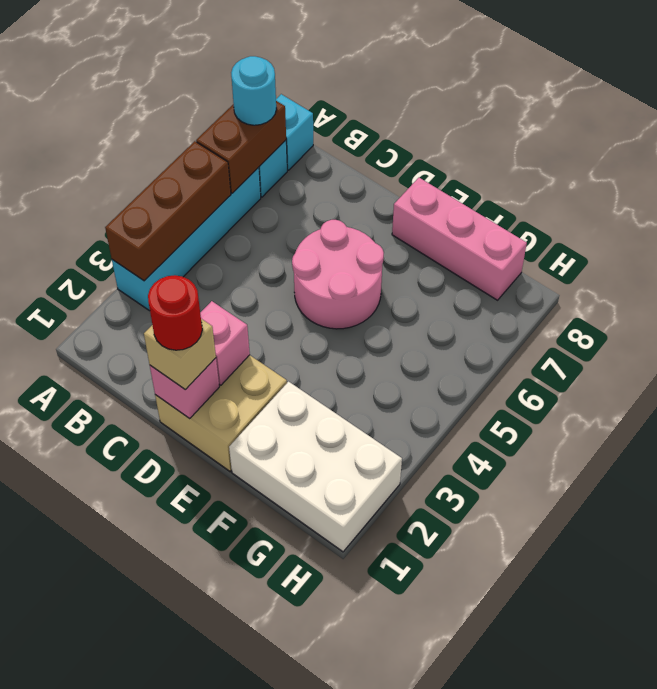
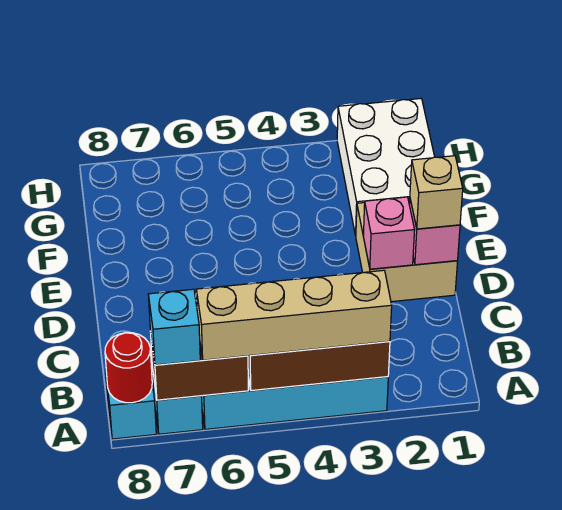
none -> tan 1x4 brick [196,270,392,360]
cyan 1x1 round brick [231,56,276,125] -> cyan 1x1 brick [148,289,200,365]
red 1x1 round brick [148,275,202,350] -> red 1x1 round brick moved to [105,333,152,403]
pink 2x2 round brick [292,220,384,329] -> none
pink 1x3 brick [392,178,527,300] -> none

